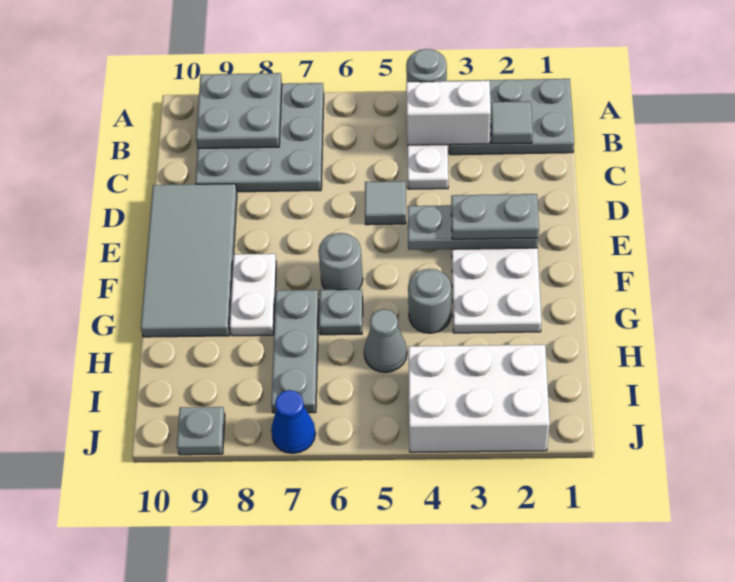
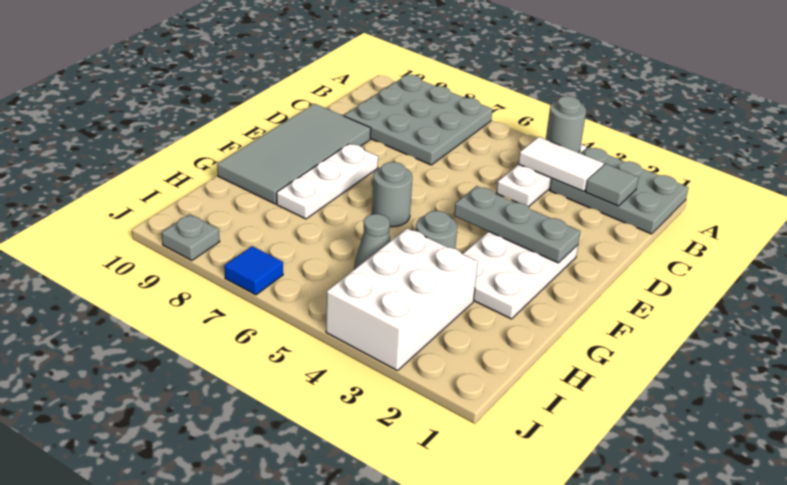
grey 2x2 plate [196,73,282,148] -> none
white 1x2 brick [406,81,491,145] -> white 1x2 tile [518,137,604,191]
grey 1x1 tile [365,181,406,225] -> none
grey 1x2 plate [451,194,539,239] -> none
white 1x2 plate [230,254,276,336] -> white 1x3 plate [277,144,378,219]
grey 1x1 plate [319,289,363,335] -> none
grey 1x3 plate [271,290,319,413] -> none
white 2x3 brick [408,345,550,452] -> white 2x3 brick turned to [326,228,478,371]
blue 1x1 cone [271,390,315,453] -> blue 1x1 tile [224,246,283,295]

